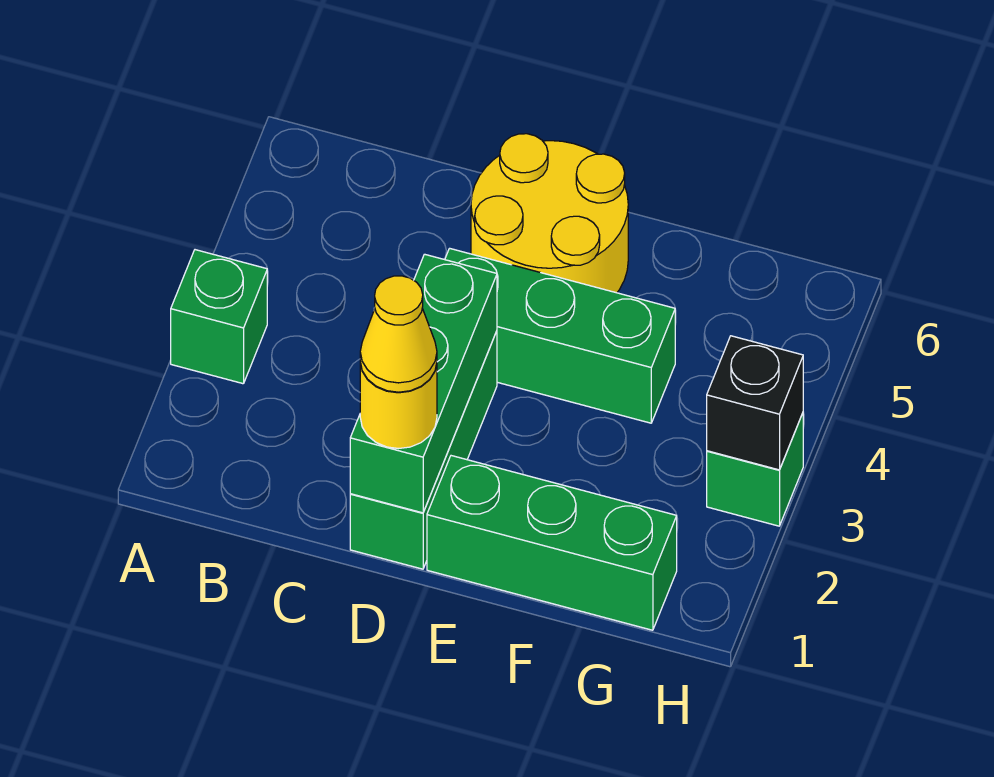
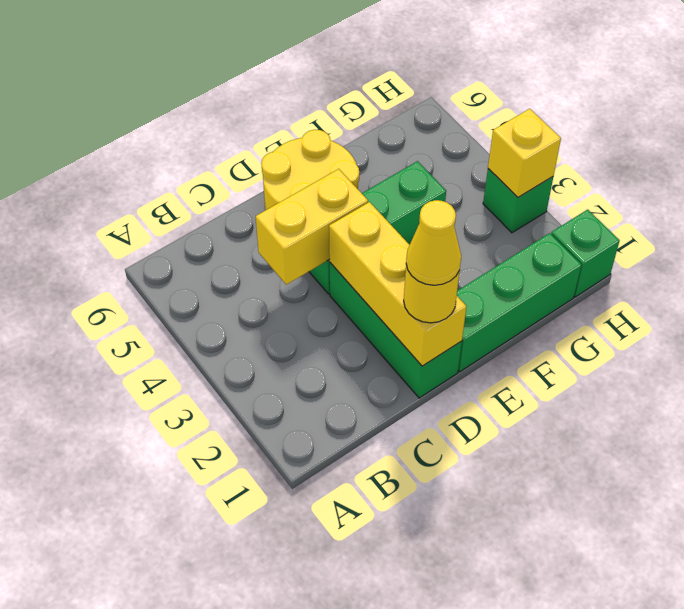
green 1x1 brick [171,250,267,384] -> green 1x1 brick moved to [551,210,620,297]
none -> yellow 1x2 brick [256,169,368,285]
green 1x3 brick [350,254,497,513] -> yellow 1x3 brick [329,202,467,366]
black 1x1 brick [707,336,803,470] -> yellow 1x1 brick [488,109,561,197]

